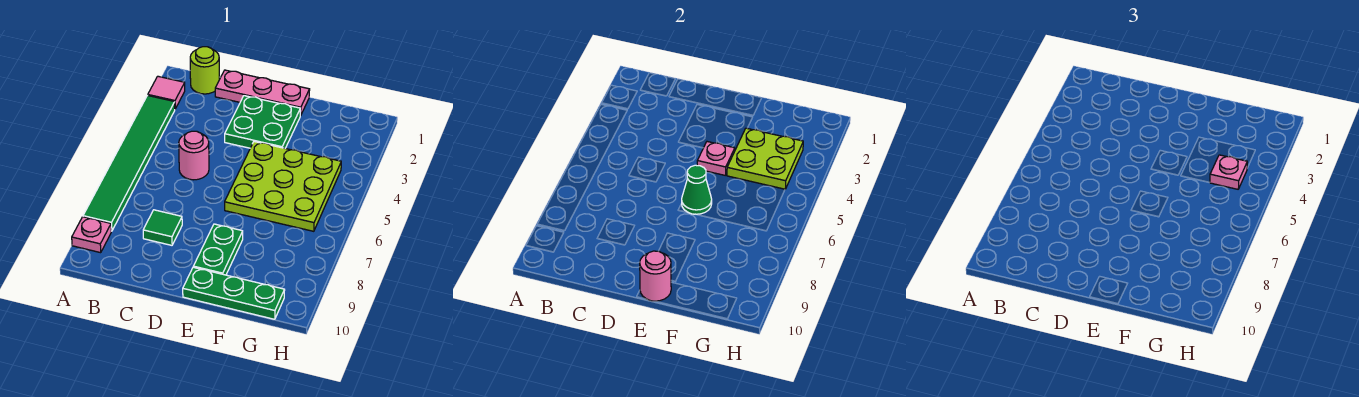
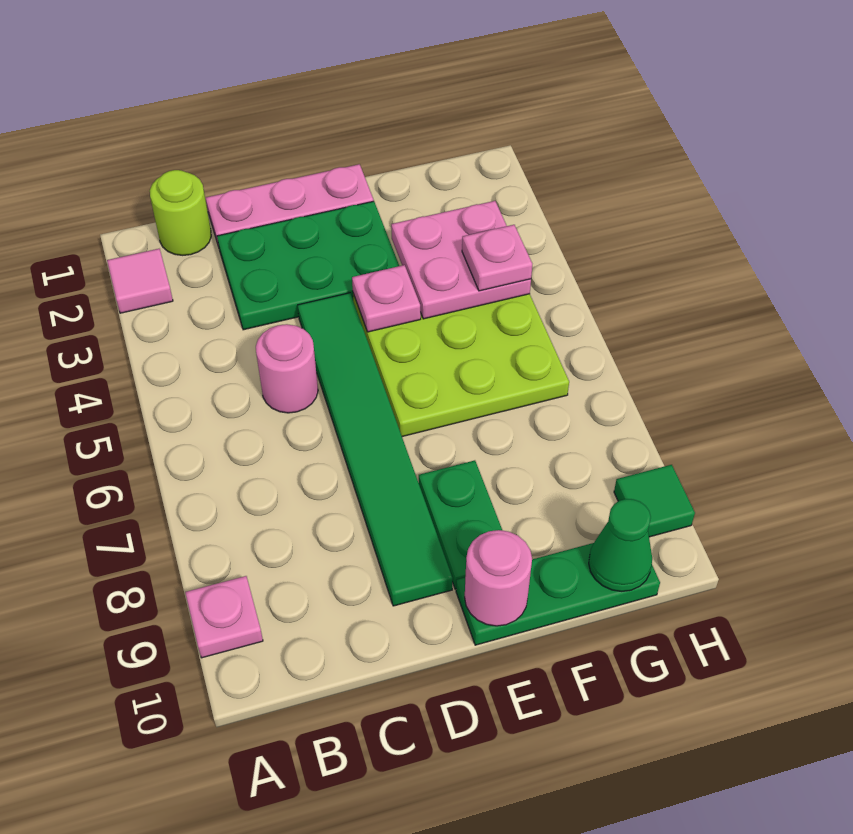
green 1x6 tile [83,95,175,231] -> green 1x6 tile moved to [298,293,453,606]
green 1x1 tile [143,210,182,245] -> green 1x1 tile moved to [614,465,695,537]
green 2x2 plate [225,96,300,148] -> green 2x3 plate [217,201,399,330]
green 1x1 cone [682,165,712,214] -> green 1x1 cone moved to [589,499,652,591]
lime 2x2 plate [727,128,803,189] -> pink 2x2 plate [391,201,531,319]

